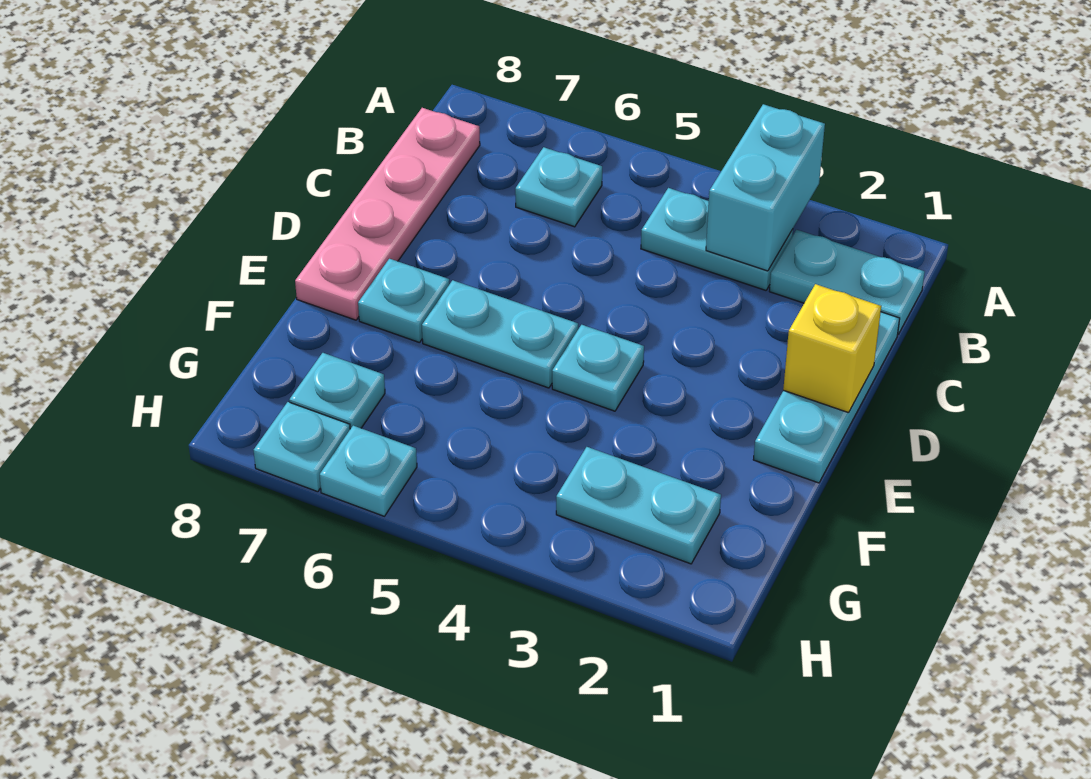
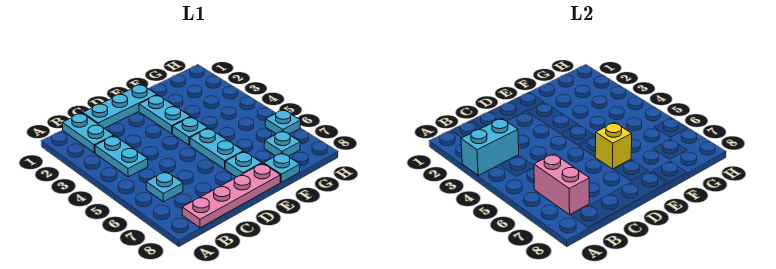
none -> pink 1x2 brick [534,154,589,215]
yellow 1x1 brick [783,284,881,413] -> yellow 1x1 brick moved to [595,122,632,169]
cyan 1x2 plate [556,447,721,564] -> cyan 1x2 plate moved to [139,95,190,134]
cyan 1x1 plate [254,402,350,492] -> cyan 1x1 plate moved to [264,153,300,183]

